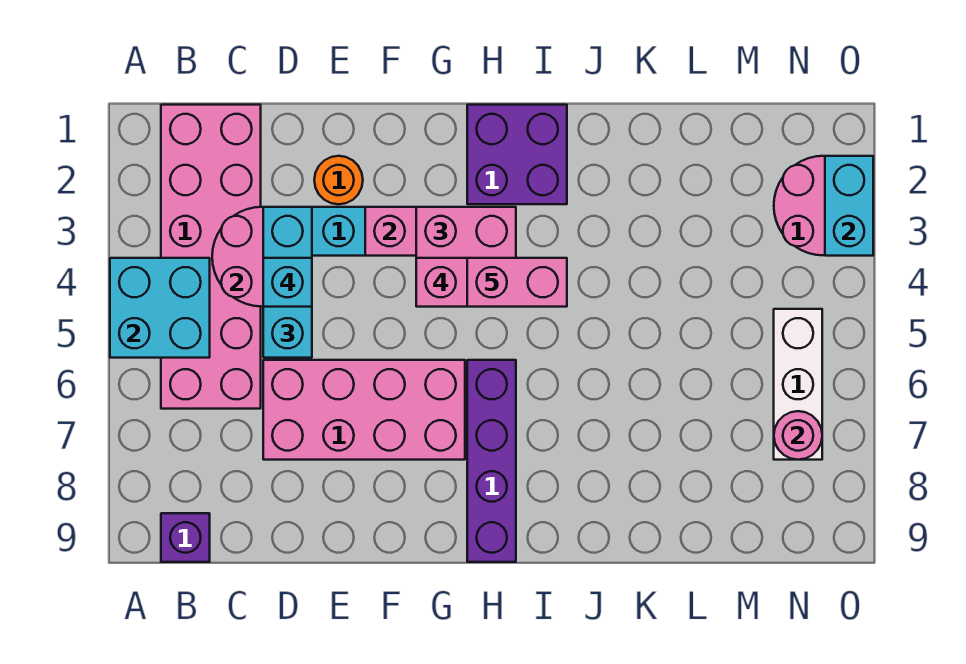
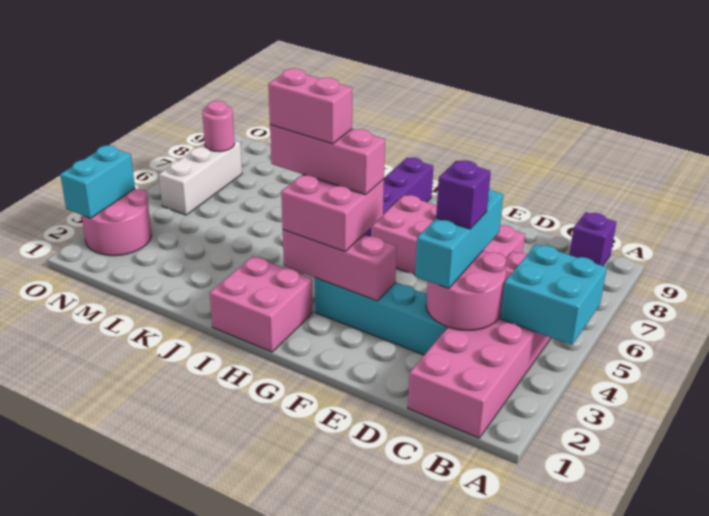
cyan 1x1 brick [263,258,312,307] -> purple 1x1 brick [436,160,491,229]
orange 1x1 round brick [314,156,363,204] -> none
purple 2x2 brick [467,105,567,204] -> pink 2x2 brick [210,256,313,352]

